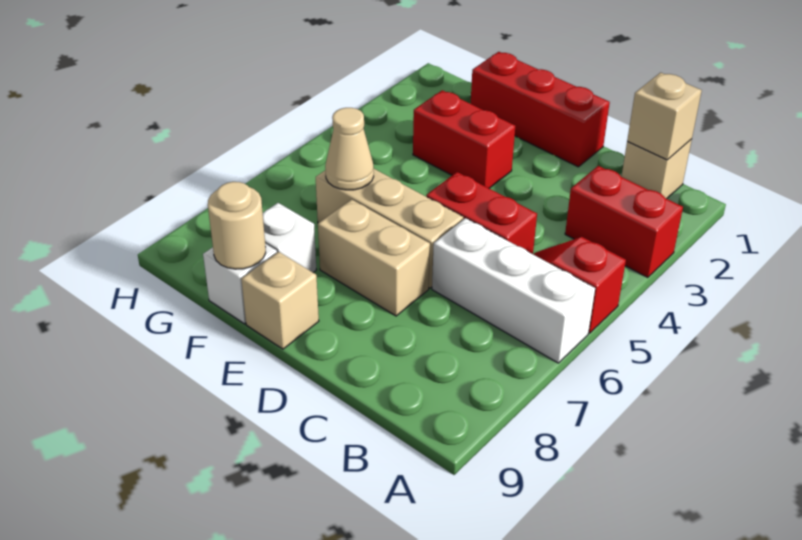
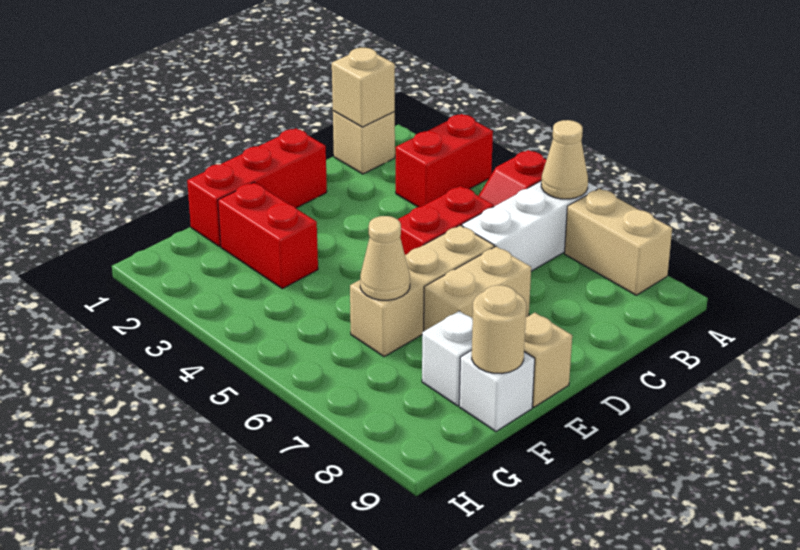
none -> tan 1x1 cone [541,120,588,199]
none -> tan 1x2 brick [564,189,672,295]
red 1x2 brick [413,90,515,188] -> red 1x2 brick turned to [218,182,318,289]

